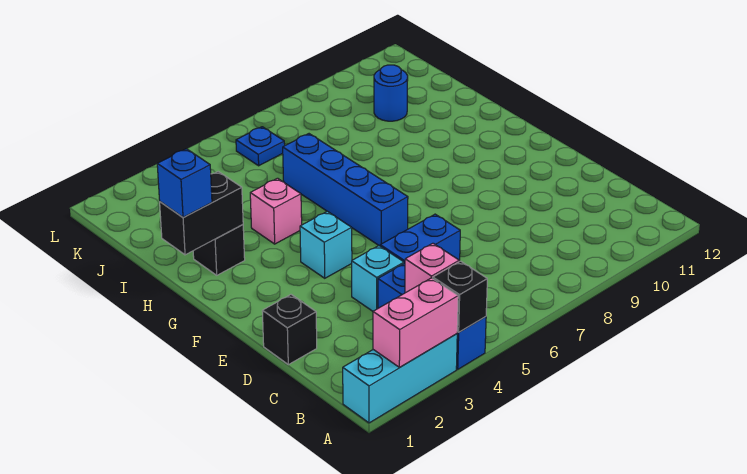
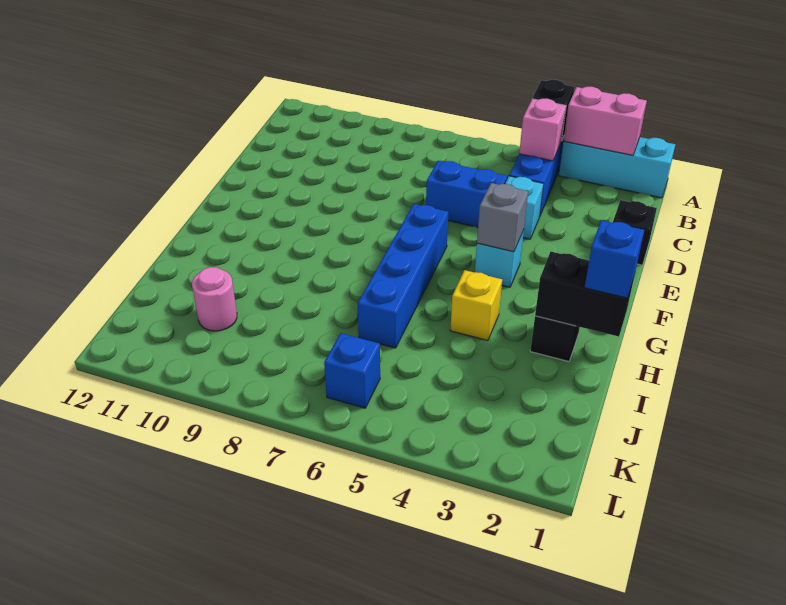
none -> grey 1x1 brick [477,183,528,252]
pink 1x1 brick [250,178,302,244] -> yellow 1x1 brick [450,270,502,341]
blue 1x1 round brick [374,65,408,121] -> pink 1x1 round brick [192,267,237,331]
blue 1x1 plate [236,127,285,166] -> blue 1x1 brick [324,333,380,408]

